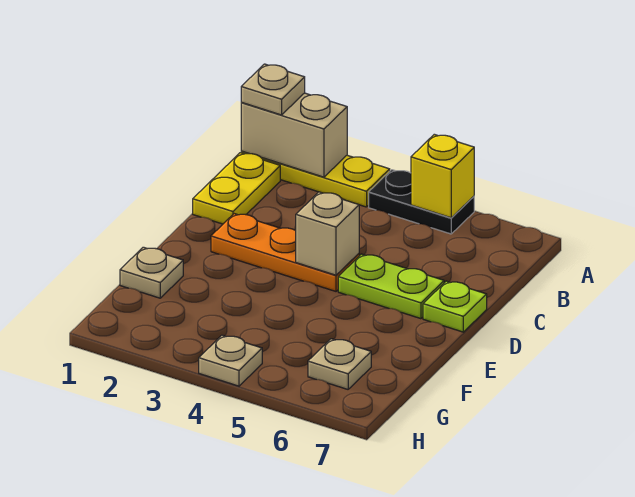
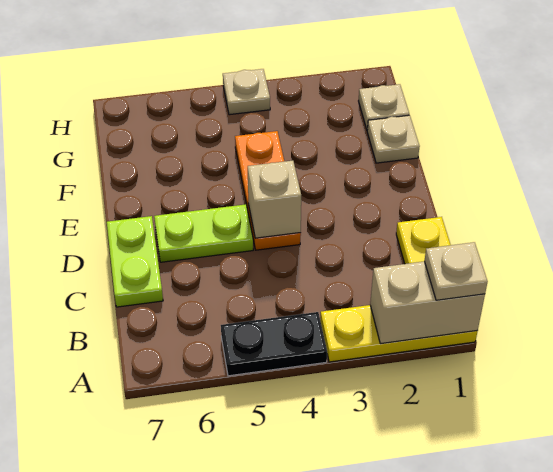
yellow 1x1 brick [411,134,474,218] -> none
orange 1x3 plate [211,214,359,291] -> orange 1x3 plate turned to [235,131,301,250]
lime 1x1 plate [423,281,487,332] -> lime 1x2 plate [107,216,163,307]
tan 1x1 plate [308,339,371,389] -> tan 1x1 plate moved to [359,84,409,130]

